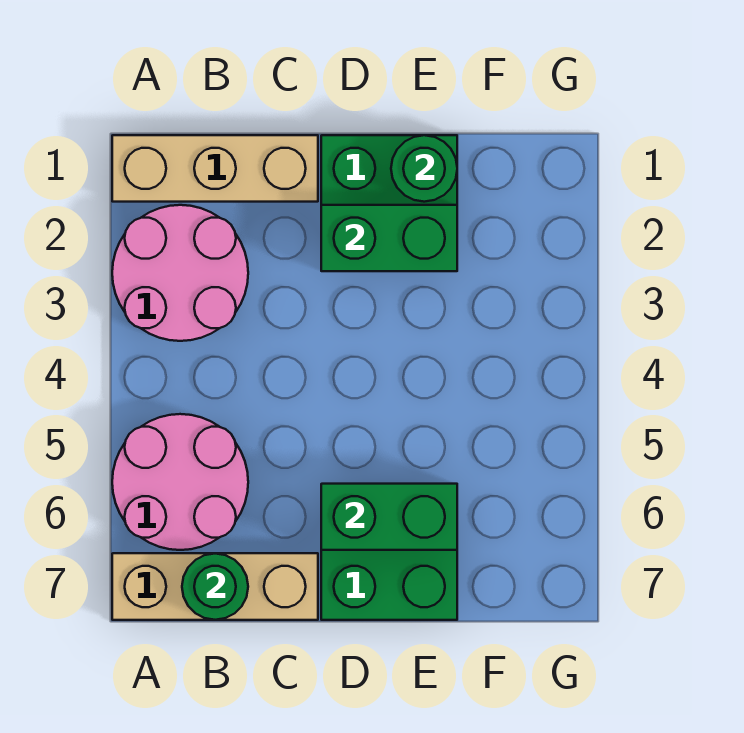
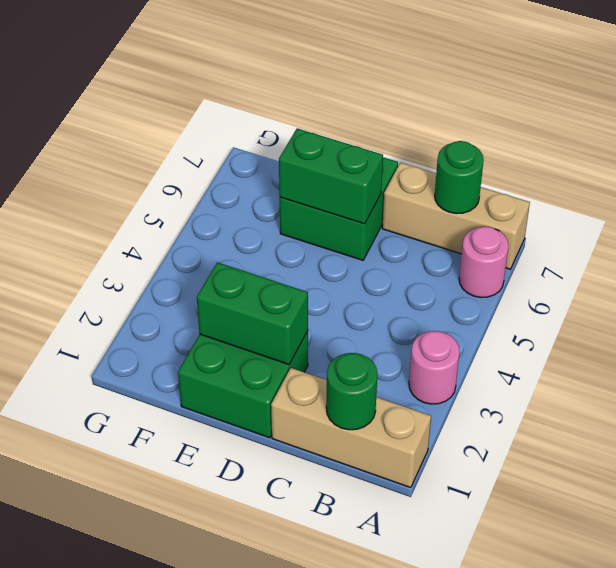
pink 2x2 round brick [112,205,248,341] -> pink 1x1 round brick [409,331,460,404]
pink 2x2 round brick [112,414,248,550] -> pink 1x1 round brick [459,227,509,297]
green 1x1 round brick [391,135,457,202] -> green 1x1 round brick moved to [326,353,377,430]

